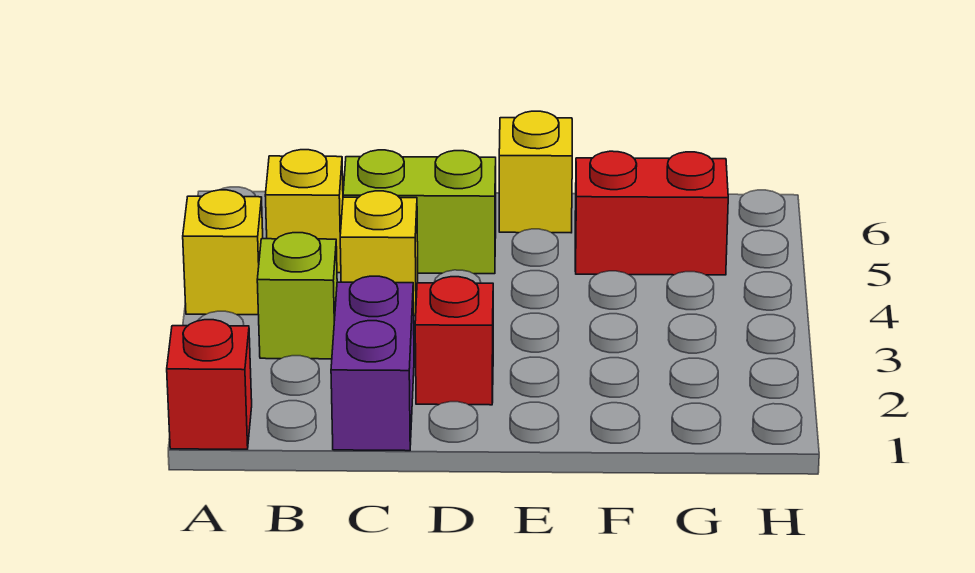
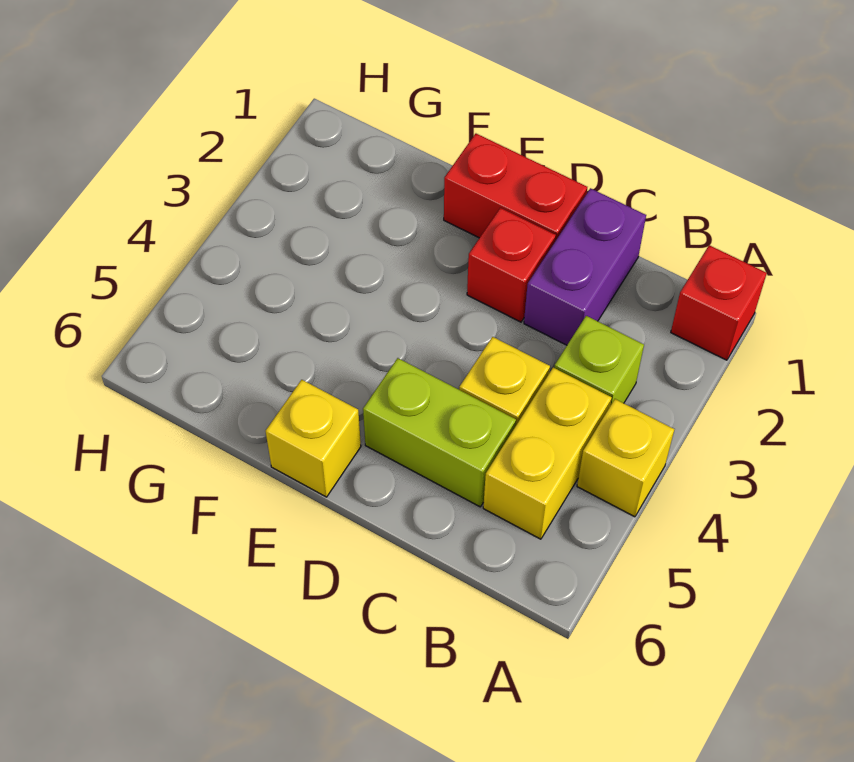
yellow 1x1 brick [265,150,343,273] -> yellow 1x2 brick [483,368,612,539]
red 1x2 brick [575,151,728,275] -> red 1x2 brick moved to [444,134,587,241]

